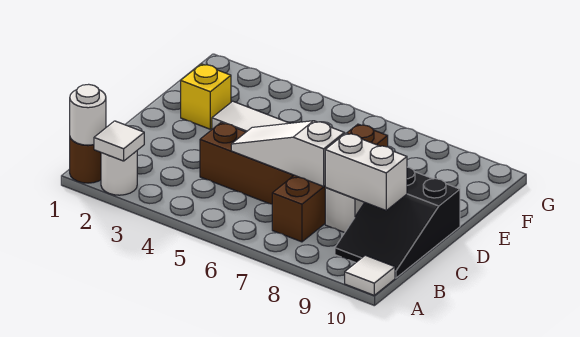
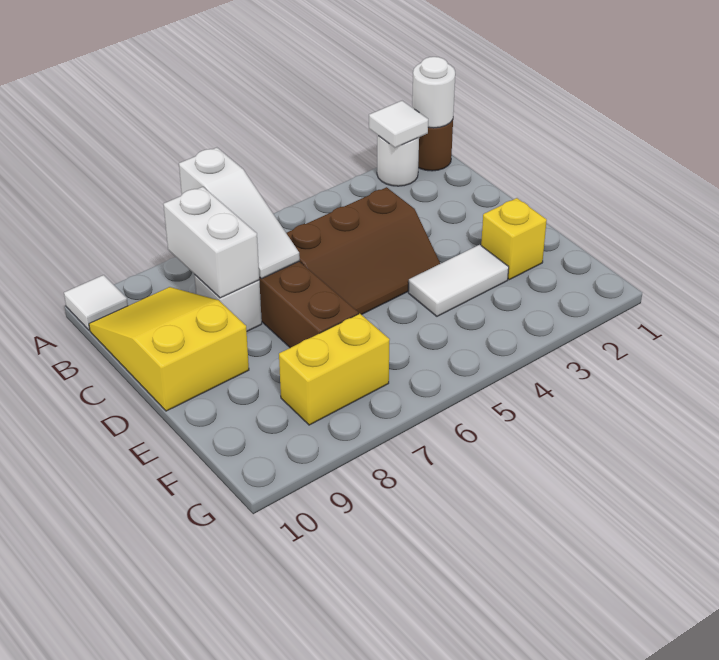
black 2x3 slope [335,167,460,278] -> yellow 2x3 slope [89,287,249,411]
white 1x3 slope [231,121,344,186] -> white 1x3 slope turned to [179,148,300,279]
white 1x2 brick [325,133,407,210] -> white 1x2 brick turned to [164,187,259,298]
none -> yellow 1x2 brick [279,314,390,425]

